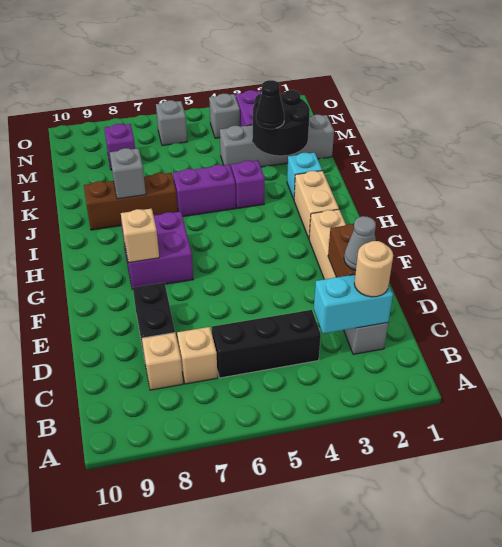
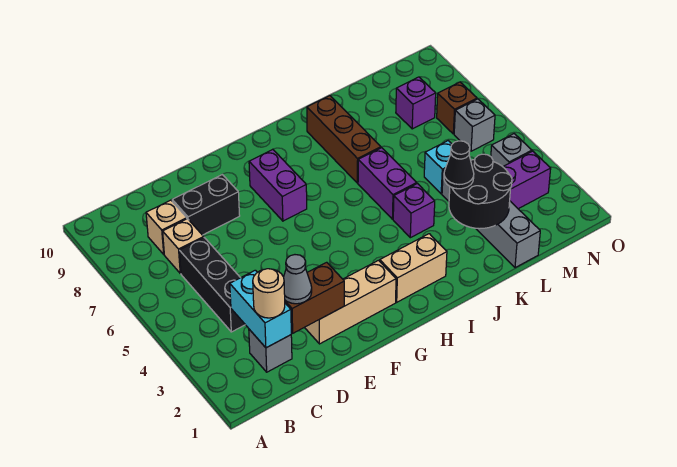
purple 2x2 brick [121,212,193,289] -> purple 1x2 brick [249,149,307,221]
tan 1x1 brick [121,209,159,263] -> none
cyan 1x1 brick [287,153,322,199] -> cyan 1x1 brick moved to [424,141,452,194]
grey 1x1 brick [110,148,146,199] -> none
none -> brown 1x1 brick [437,82,477,134]

